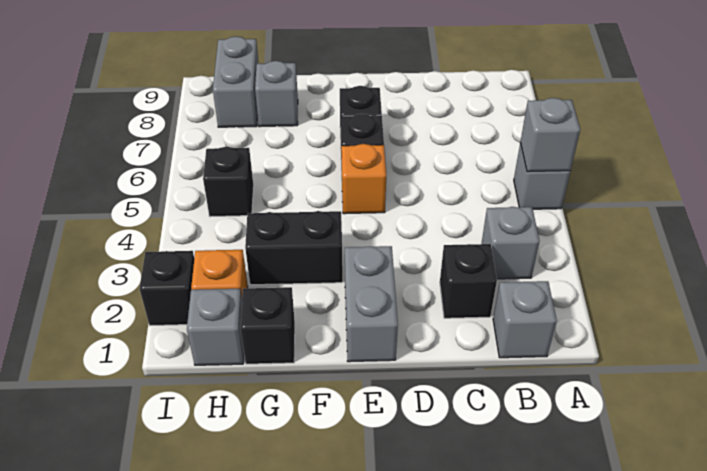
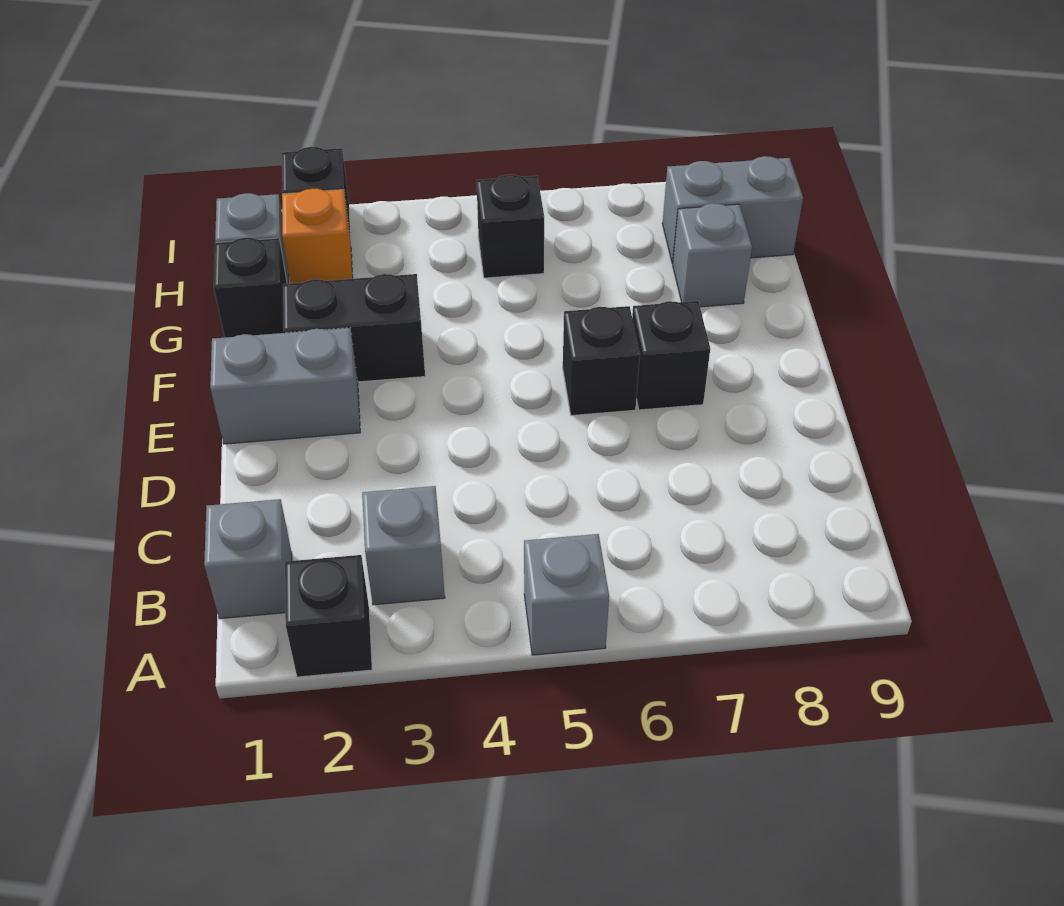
grey 1x1 brick [520,98,580,172] -> none
black 1x1 brick [440,244,497,318] -> black 1x1 brick moved to [285,555,372,677]
orange 1x1 brick [341,144,386,214] -> none
black 1x2 brick [245,211,343,285] -> black 1x2 brick turned to [283,274,425,382]

